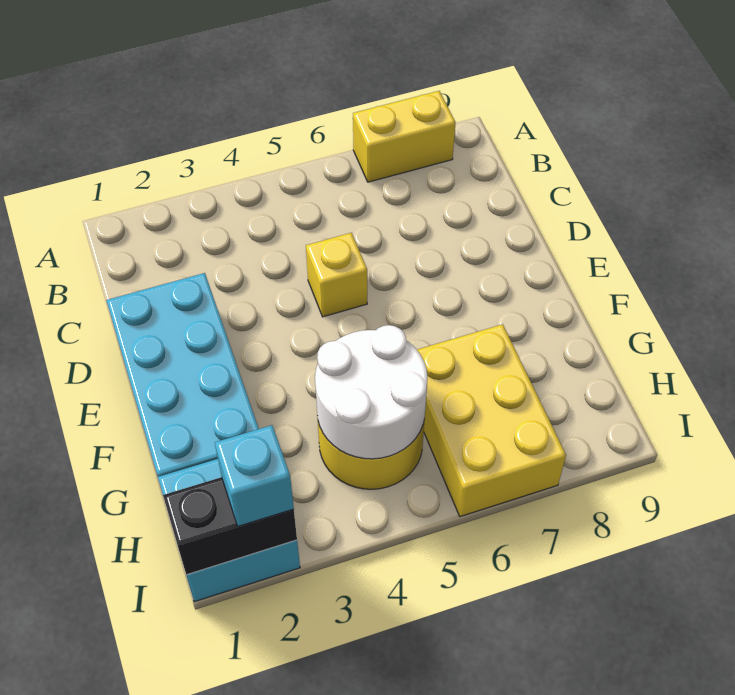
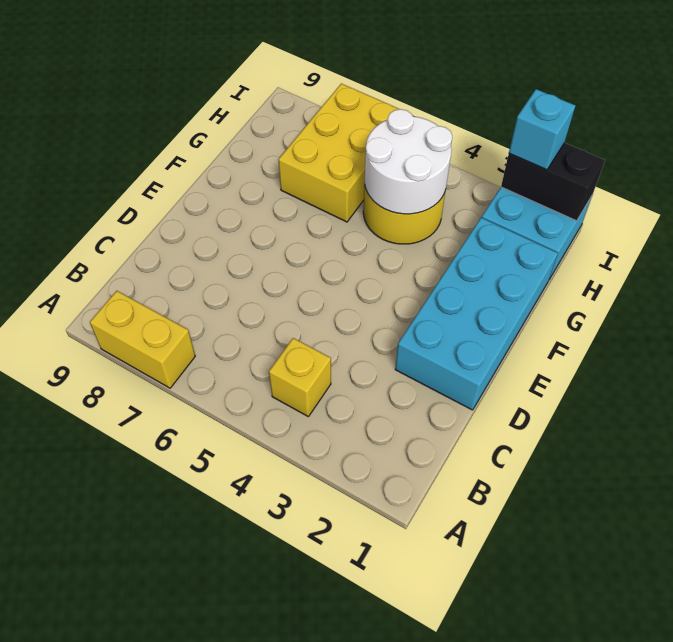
yellow 1x1 brick [306,233,367,317] -> yellow 1x1 brick moved to [269,338,331,416]

